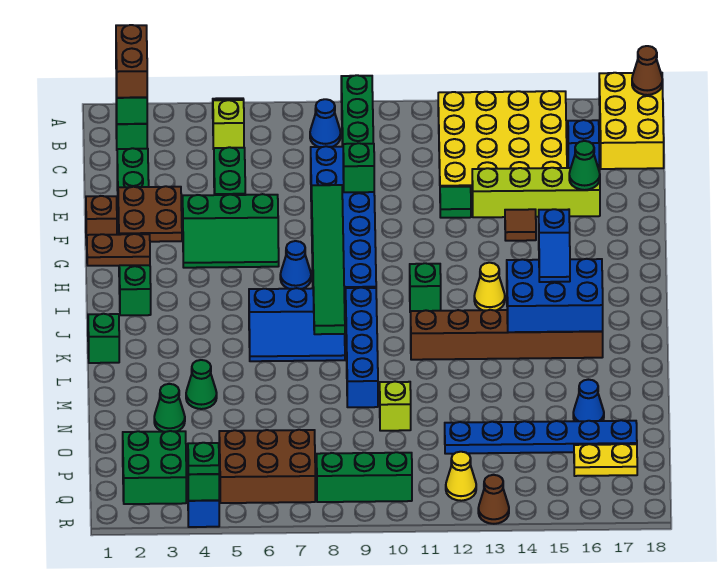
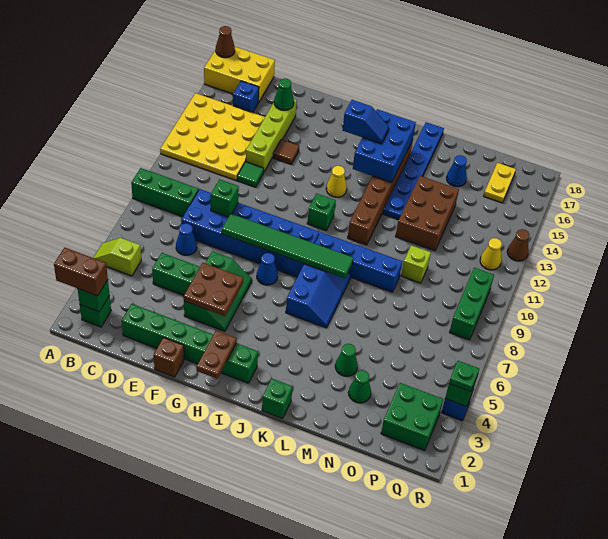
blue 1x1 cone [310,99,341,147] -> blue 1x1 cone moved to [176,223,197,255]
brown 2x2 plate [118,186,182,242] -> brown 2x2 plate moved to [184,263,243,316]
blue 1x6 plate [445,420,637,454] -> blue 1x6 plate moved to [383,122,444,220]
brown 2x3 brick [219,430,315,503] -> brown 2x3 brick moved to [396,176,459,251]

